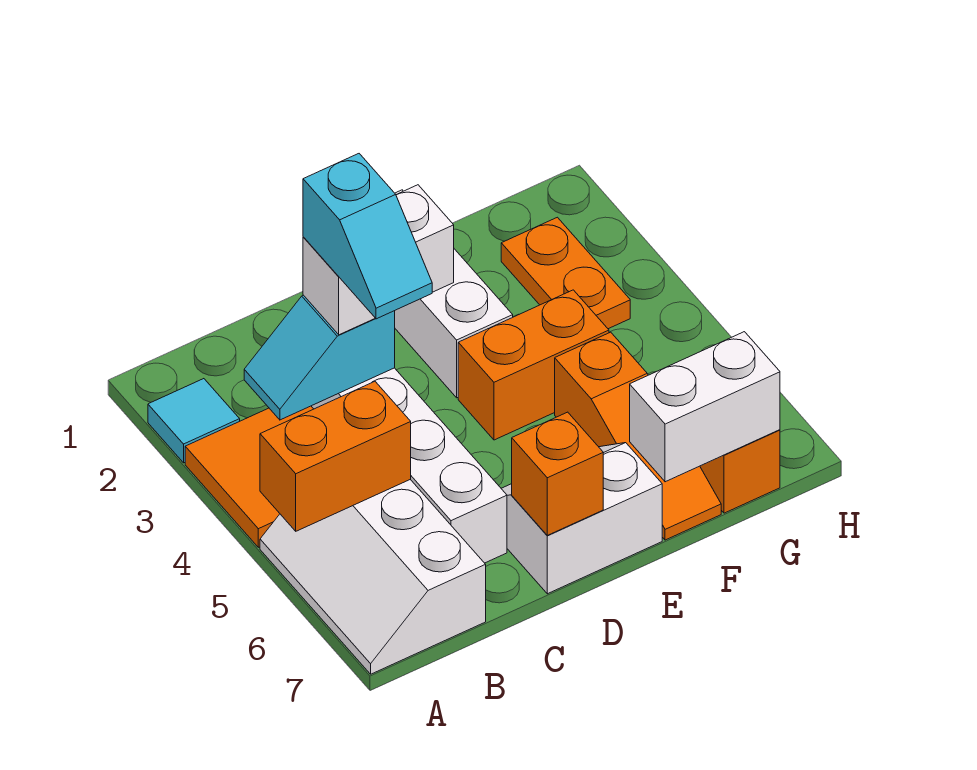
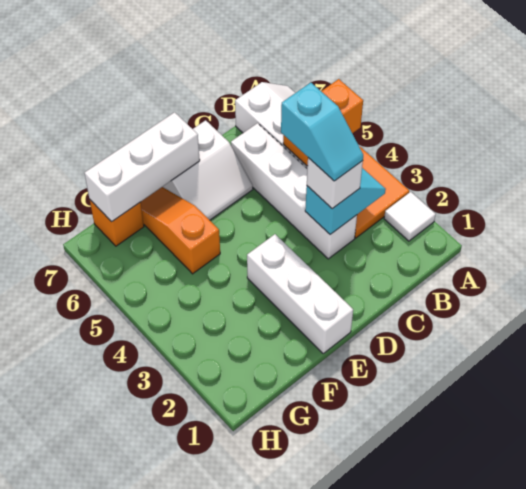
cyan 1x1 tile [148,379,240,463] -> white 1x1 tile [384,192,436,241]
white 1x2 brick [303,185,454,335] -> white 1x1 brick [307,158,363,209]
cyan 1x2 slope [303,154,432,319] -> cyan 1x2 slope turned to [281,83,363,181]
orange 1x1 brick [512,412,603,535] -> none
orange 1x2 brick [458,290,609,440] -> none
white 1x2 brick [630,332,780,482] -> white 1x3 brick [84,112,200,222]
orange 1x2 plate [501,217,630,329] -> none

